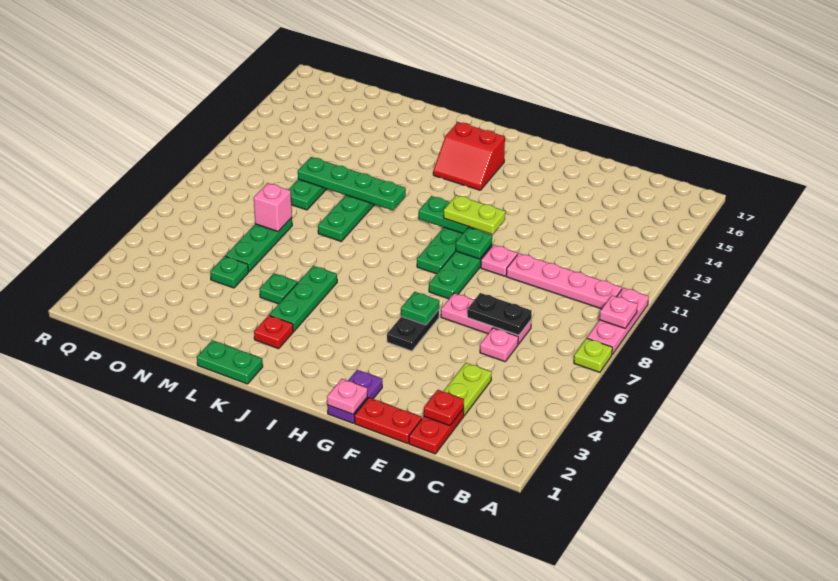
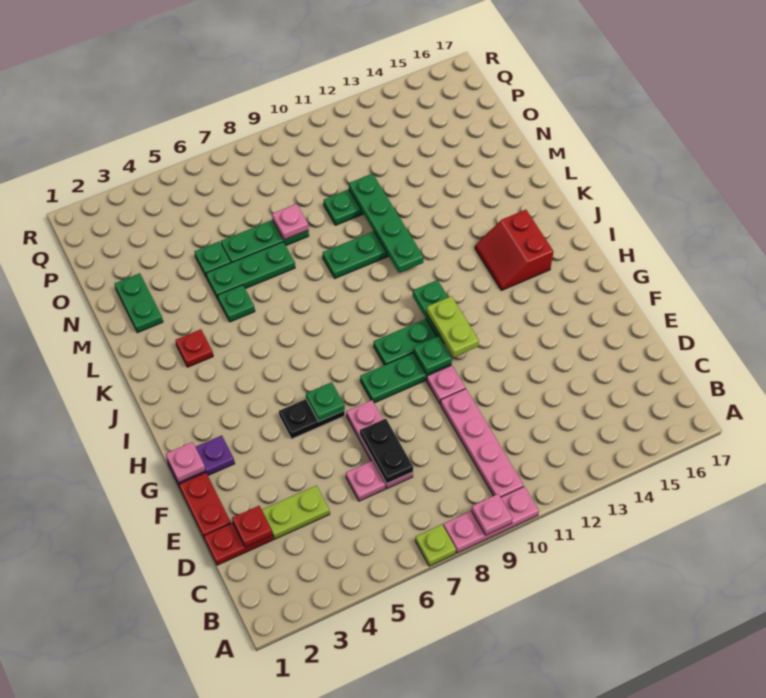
green 1x2 plate [197,340,263,384] -> green 1x2 plate moved to [115,273,163,333]
green 1x3 plate [269,266,337,331] -> green 1x3 plate moved to [206,242,295,299]
pink 1x1 brick [254,183,292,231] -> pink 1x1 plate [272,204,308,240]

